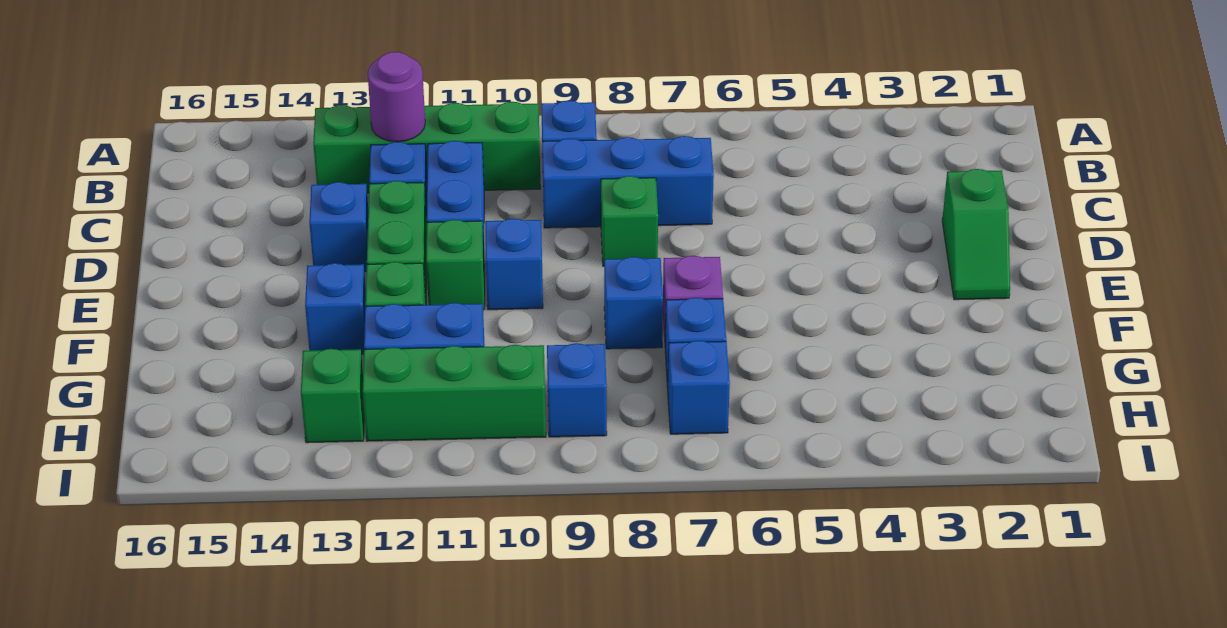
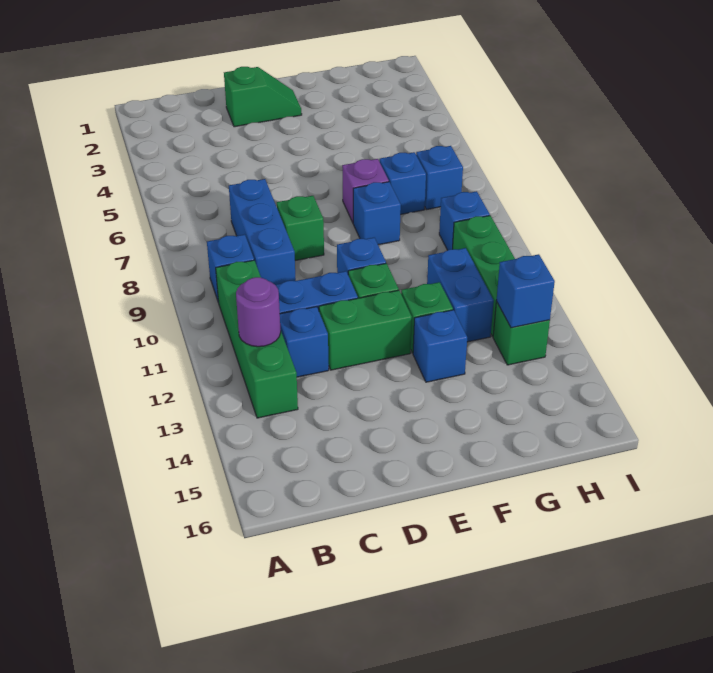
blue 1x1 brick [309,182,368,272] -> blue 1x1 brick moved to [496,254,555,328]

